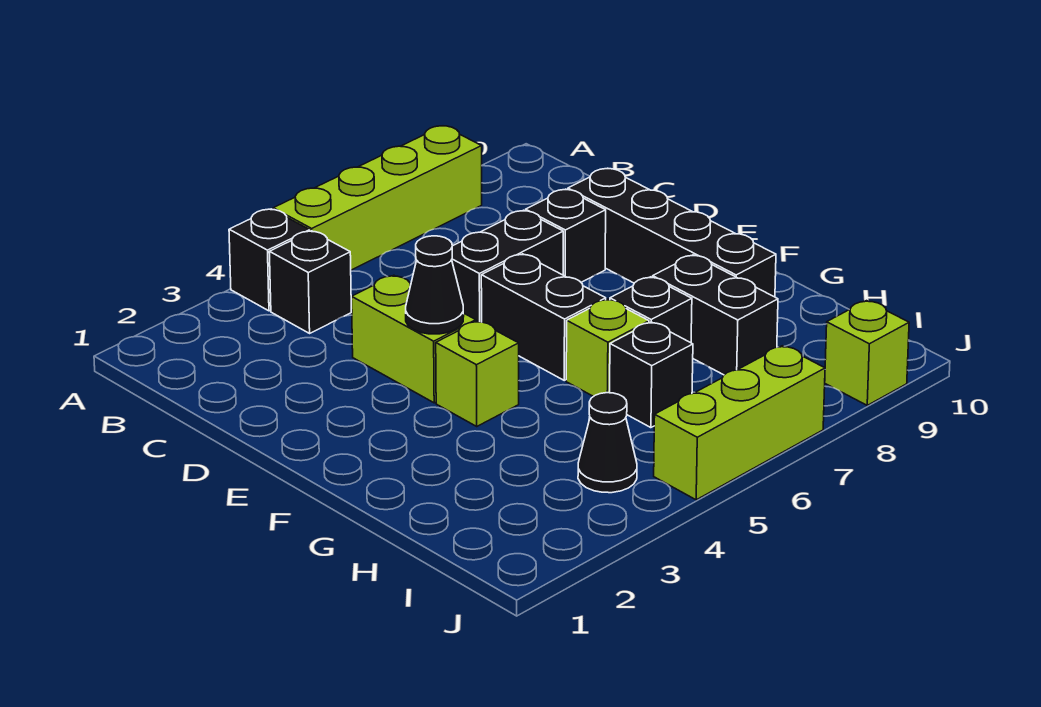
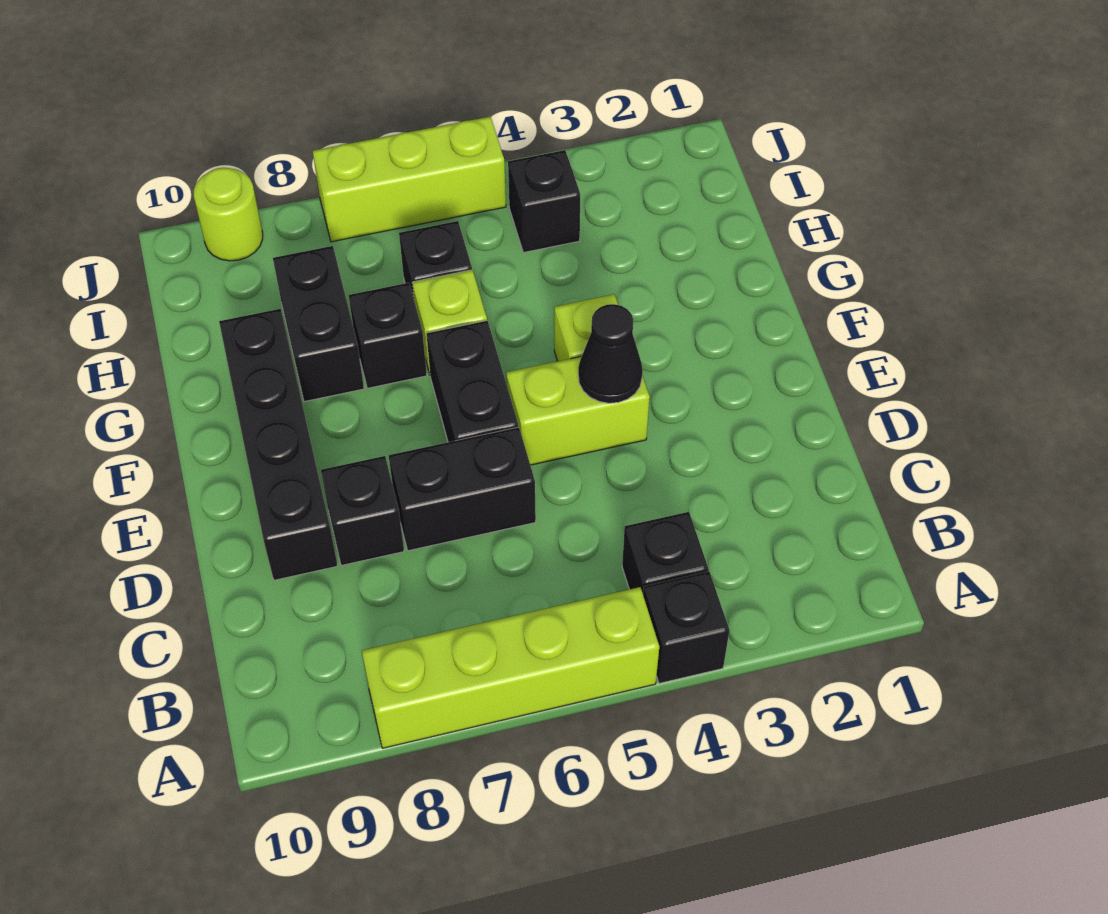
lime 1x2 brick [351,275,476,403] -> lime 1x2 brick turned to [506,356,650,465]
black 1x1 cone [578,393,637,493] -> black 1x1 brick [508,150,580,253]
lime 1x1 brick [825,301,909,405] -> lime 1x1 round brick [194,168,263,261]

